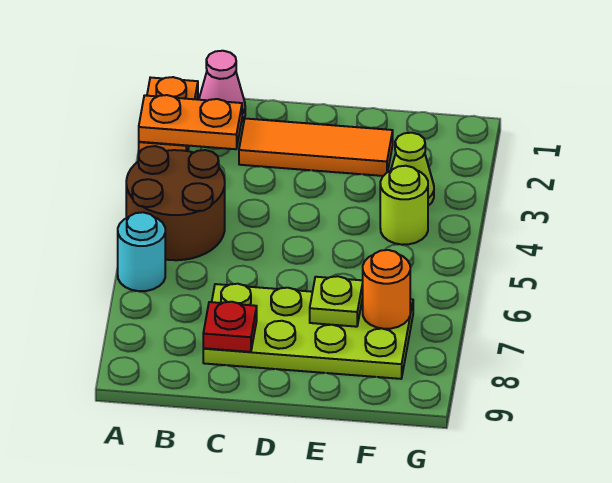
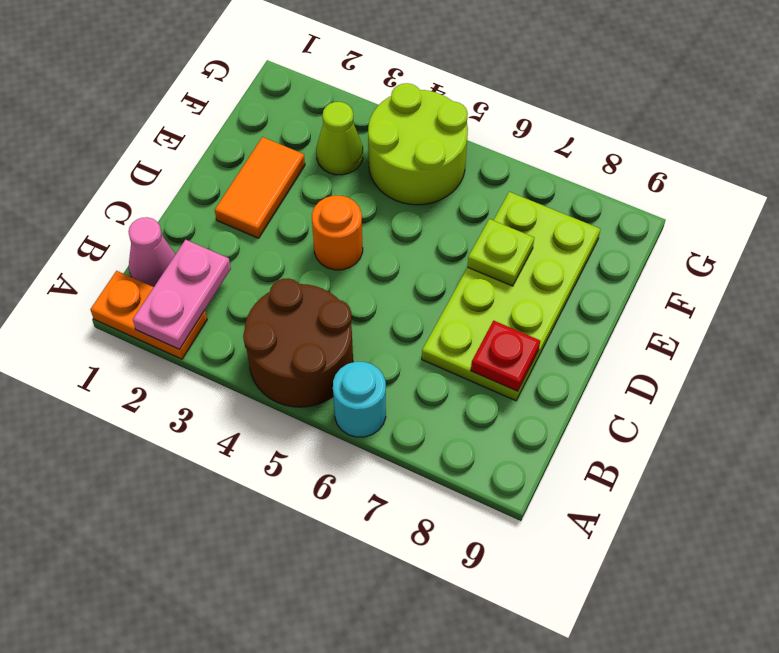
orange 1x2 plate [139,95,242,149] -> pink 1x2 plate [133,240,231,349]
orange 1x3 tile [239,119,393,176] -> orange 1x2 tile [215,137,305,238]
lime 1x1 round brick [380,166,428,245] -> lime 2x2 round brick [368,83,468,205]
orange 1x1 round brick [363,250,410,329] -> orange 1x1 round brick moved to [312,196,363,270]

